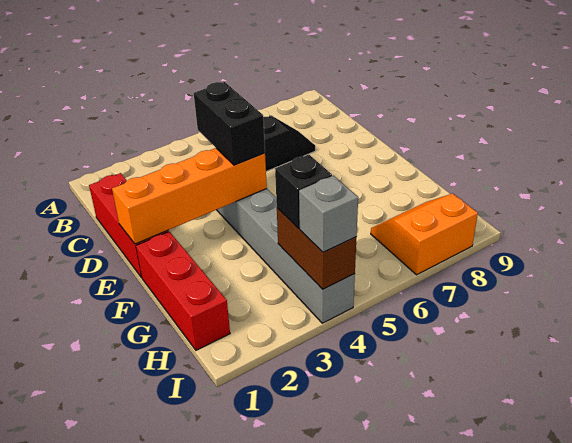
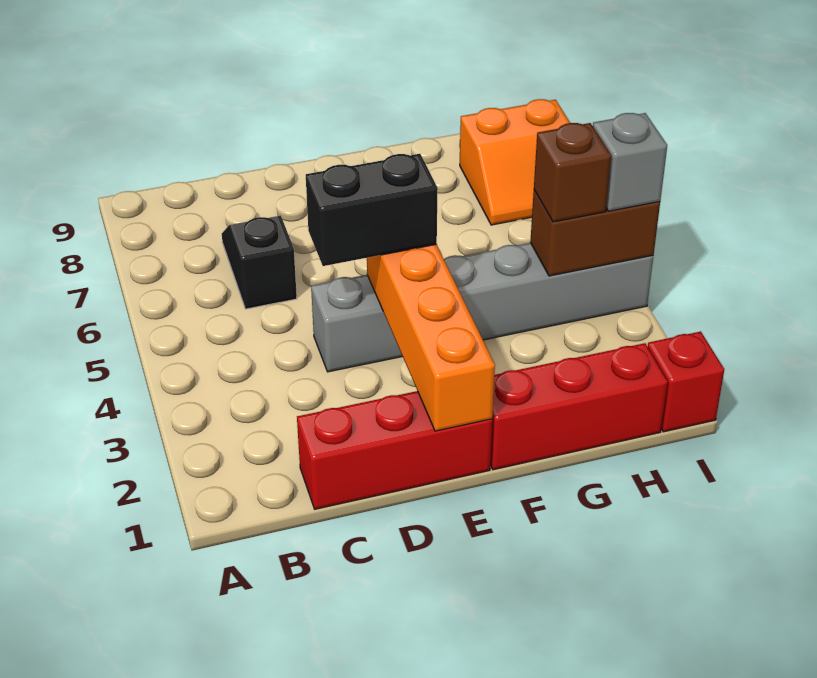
black 1x1 brick [275,154,332,228] -> brown 1x1 brick [534,123,611,222]
orange 2x2 slope [371,194,478,275] -> orange 2x2 slope turned to [460,99,570,225]
none -> red 1x1 brick [647,331,724,432]

